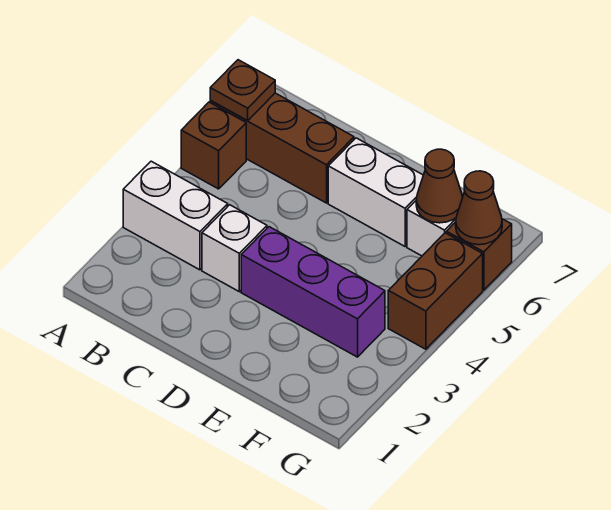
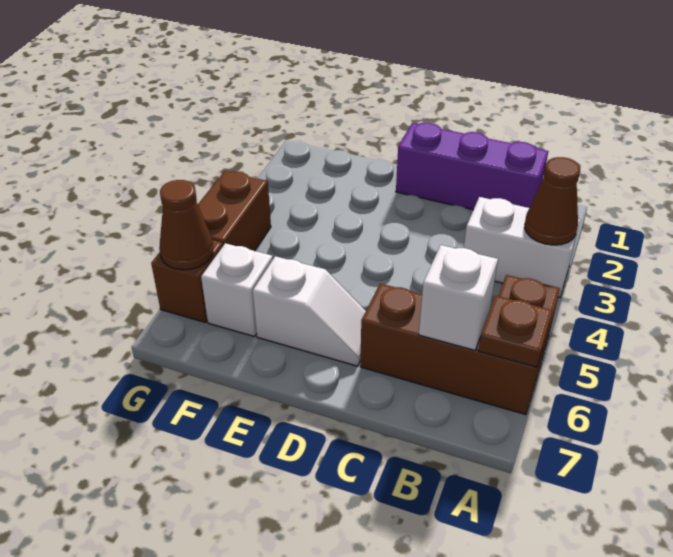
white 1x1 brick [202,205,267,292] -> white 1x1 brick moved to [419,245,498,350]
purple 1x3 brick [241,227,385,357] -> purple 1x3 brick moved to [396,123,548,210]
white 1x2 brick [328,138,423,246] -> white 1x2 slope [253,256,366,366]
brown 1x1 cone [416,149,463,223] -> brown 1x1 cone moved to [525,157,580,245]

